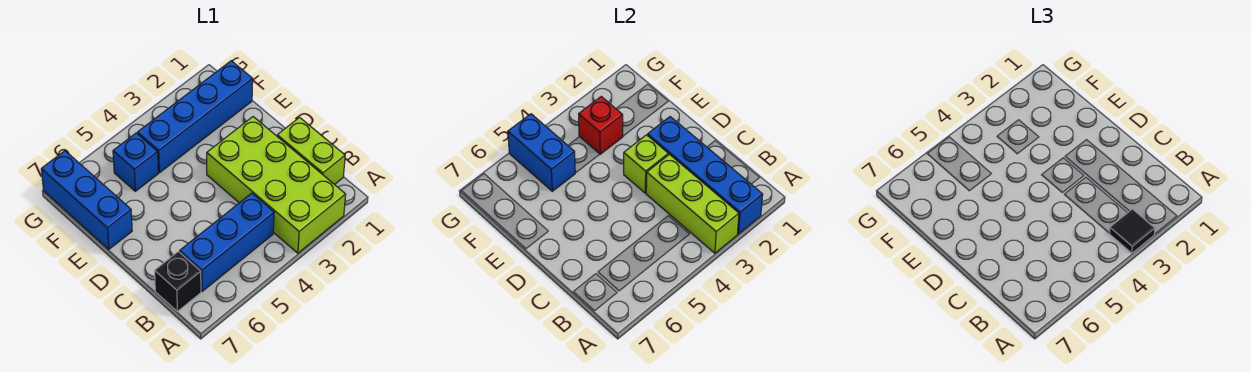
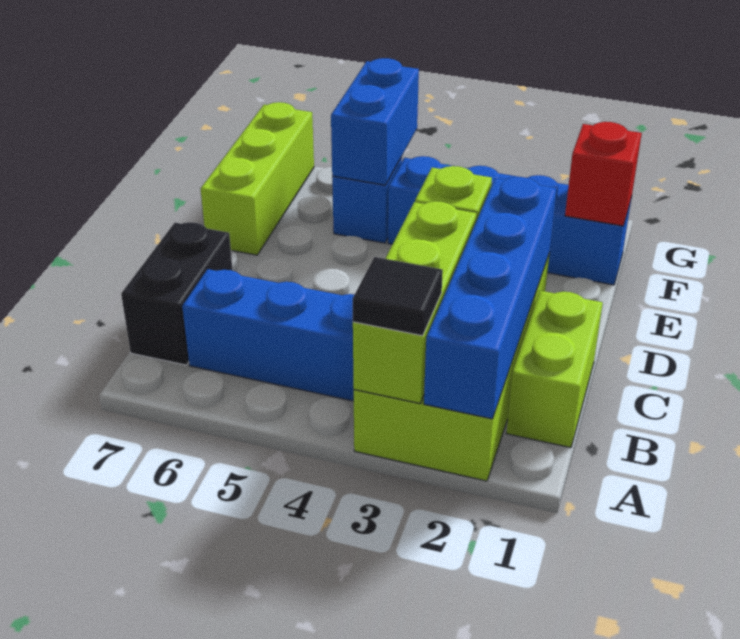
black 1x1 brick [155,252,201,311] -> black 1x2 brick [121,222,233,365]
blue 1x3 brick [41,151,132,249] -> lime 1x3 brick [201,102,314,255]
red 1x1 brick [579,97,623,154] -> red 1x1 brick moved to [565,122,642,226]

